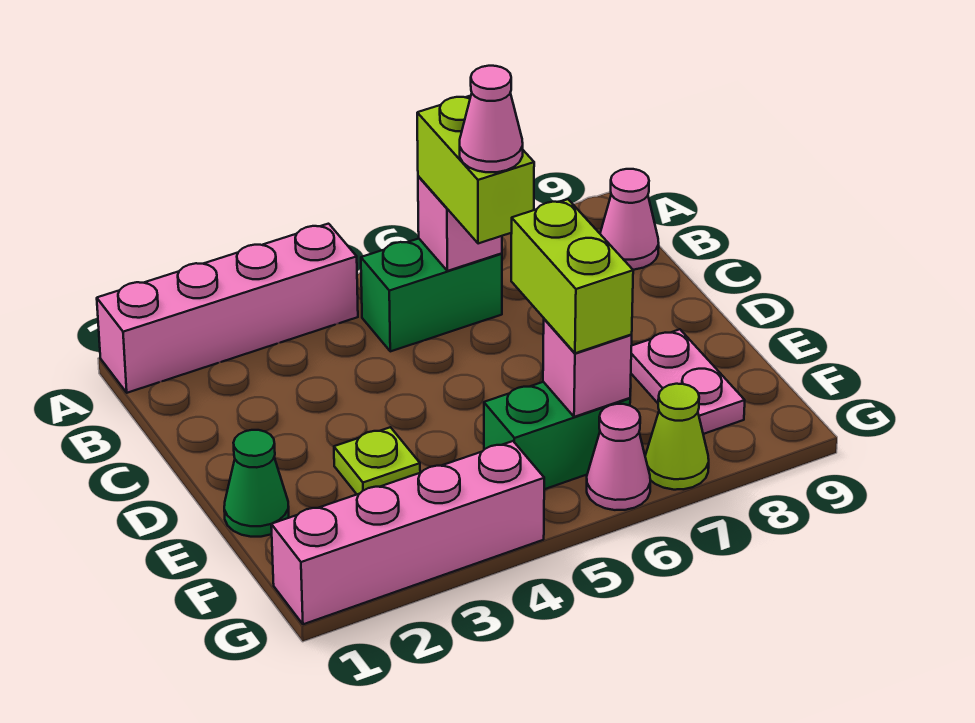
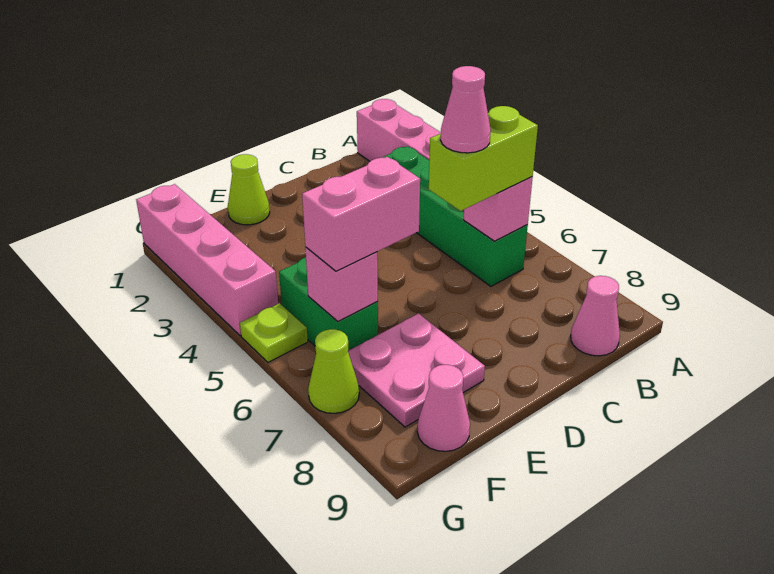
green 1x2 brick [361,239,502,351] -> green 1x4 brick [382,146,528,286]
green 1x1 cone [224,430,289,537] -> lime 1x1 cone [228,154,270,225]
lime 1x1 plate [334,427,420,494] -> lime 1x1 plate moved to [240,303,308,362]
lime 1x2 brick [511,199,633,353] -> pink 1x2 brick [302,157,420,271]
pink 1x2 plate [631,329,745,434] -> pink 2x2 plate [348,313,485,427]
pink 1x1 cone [587,404,650,510] -> pink 1x1 cone moved to [417,365,470,451]

